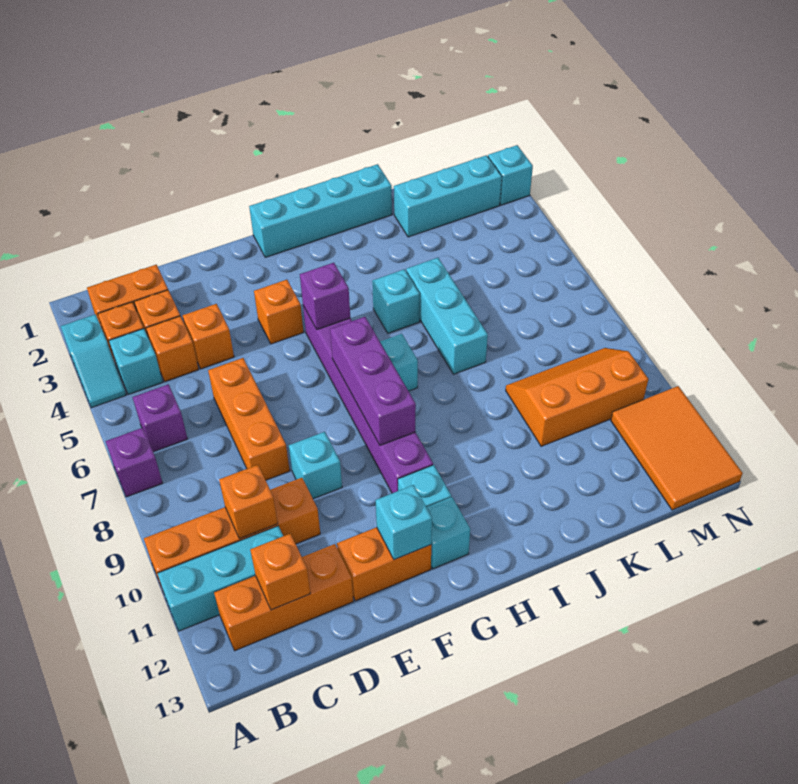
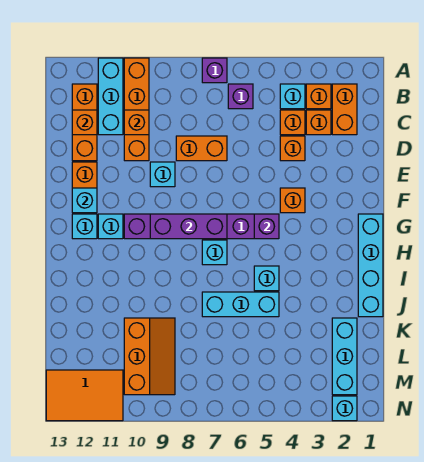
cyan 1x2 slope [61,314,126,408] -> none
orange 1x3 brick [208,358,290,480] -> orange 1x2 brick [176,136,227,161]

